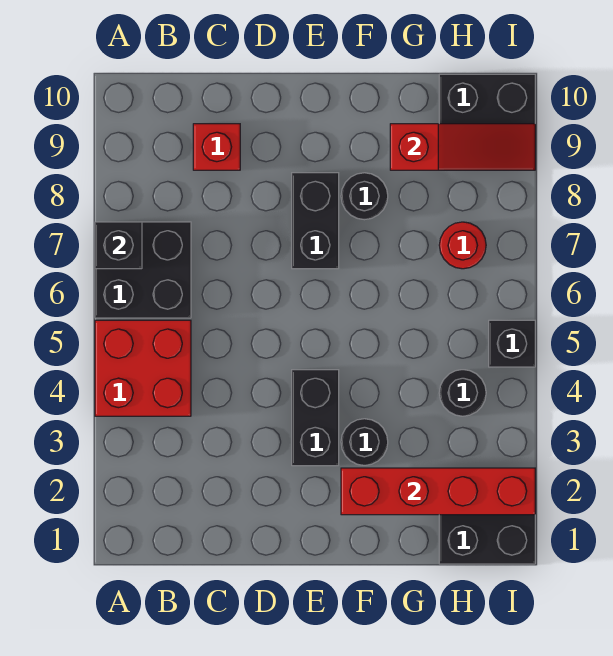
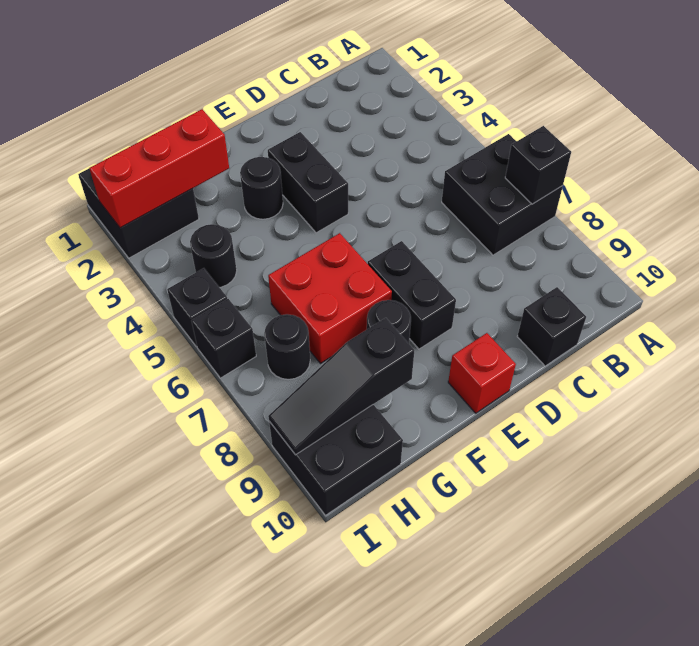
red 2x2 brick [95,320,191,416] -> red 2x2 brick moved to [268,233,392,364]
red 1x1 brick [193,124,240,170] -> red 1x1 brick moved to [448,333,516,413]
none -> black 1x1 brick [517,287,586,366]
red 1x4 brick [341,468,535,515] -> red 1x3 brick [89,109,229,228]
red 1x3 slope [390,124,535,170] -> black 1x3 slope [268,318,414,455]
red 1x1 round brick [439,222,486,269] -> black 1x1 round brick [264,314,310,379]
none -> black 1x1 brick [191,299,256,378]

